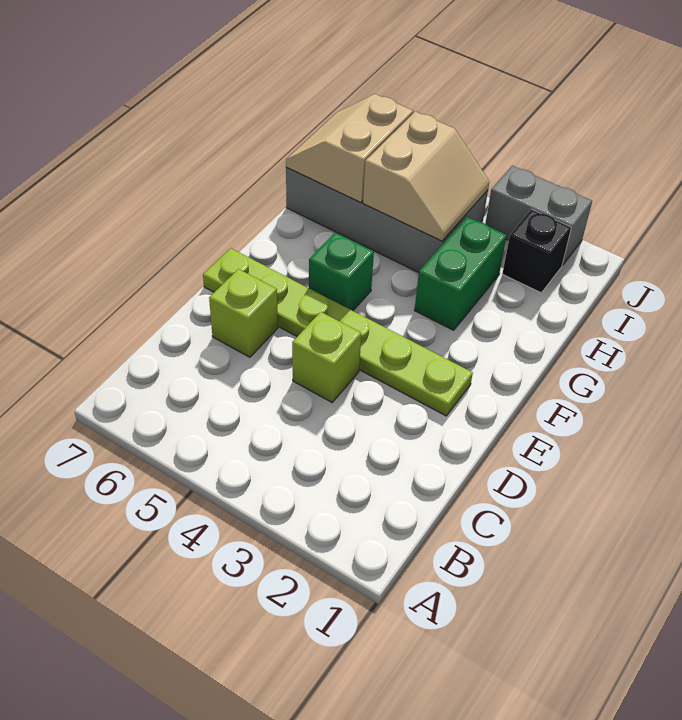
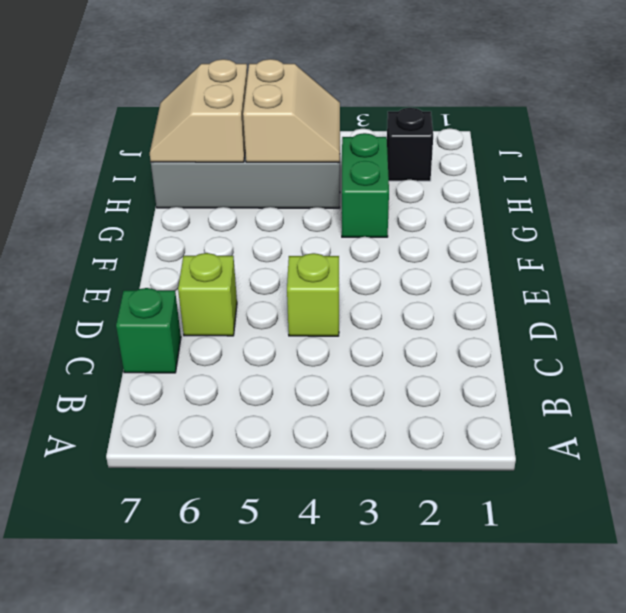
lime 1x6 plate [203,248,473,416] -> none
green 1x1 brick [309,232,374,311] -> green 1x1 brick moved to [116,288,181,373]
grey 1x2 brick [485,166,592,265] -> none

